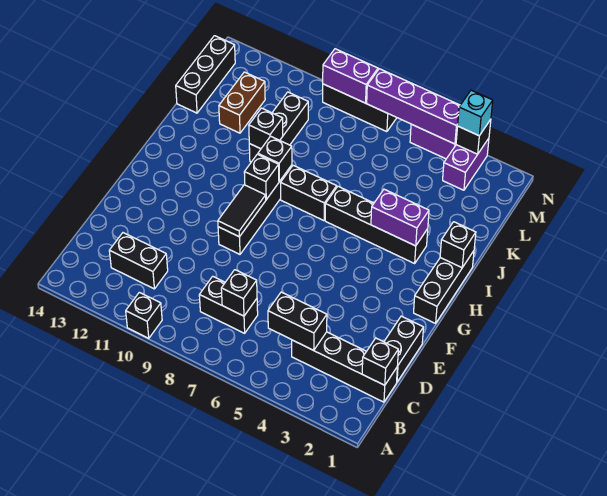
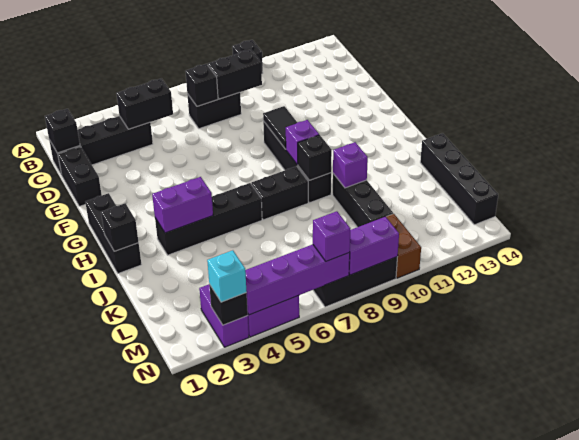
black 1x2 brick [109,233,168,289] -> black 1x2 brick moved to [208,50,262,99]
black 1x1 brick [244,154,279,199] -> purple 1x1 brick [286,120,319,165]
black 1x1 brick [249,108,283,149] -> purple 1x1 brick [333,142,368,188]
brown 1x2 brick [219,72,265,133] -> brown 1x2 brick moved to [386,214,421,278]
black 1x3 brick [176,36,235,113] -> black 1x4 brick [420,133,498,225]
none -> purple 1x1 brick [313,211,350,261]

